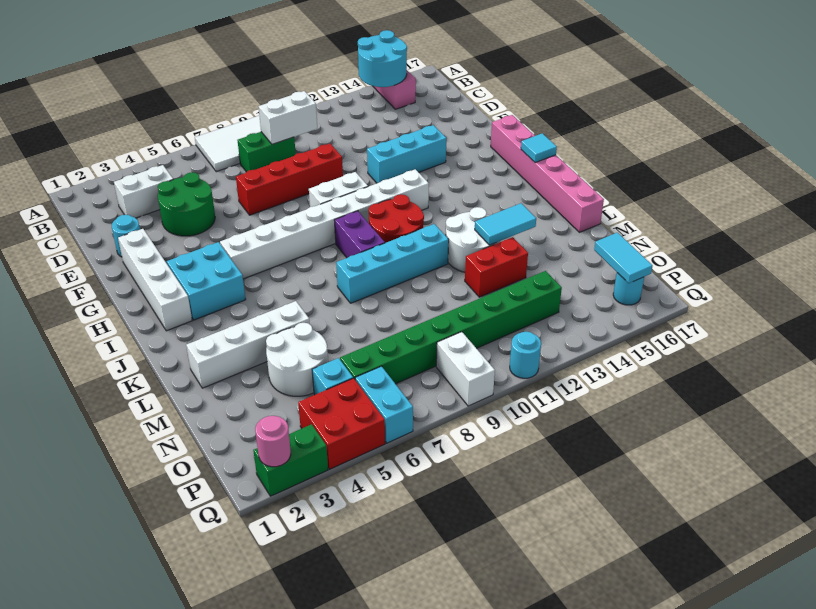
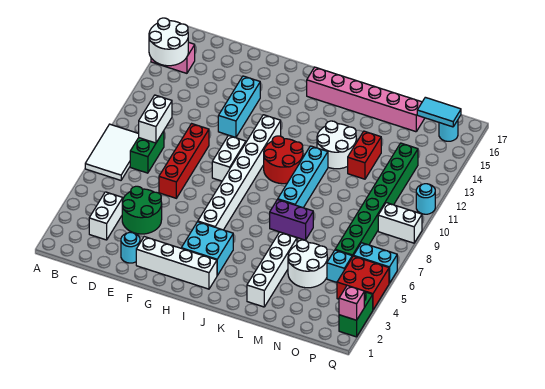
cyan 2x2 round brick [358,30,407,87] -> white 2x2 round brick [149,18,188,66]
pink 1x6 brick [491,115,604,232] -> pink 1x6 brick moved to [307,67,424,132]
purple 1x2 brick [334,211,385,258] -> purple 1x2 brick moved to [270,199,313,240]
cyan 1x1 tile [521,133,557,162] -> none
cyan 1x2 tile [475,203,536,245] -> none
pink 1x1 round brick [255,416,291,467] -> pink 1x1 brick [339,286,364,320]

